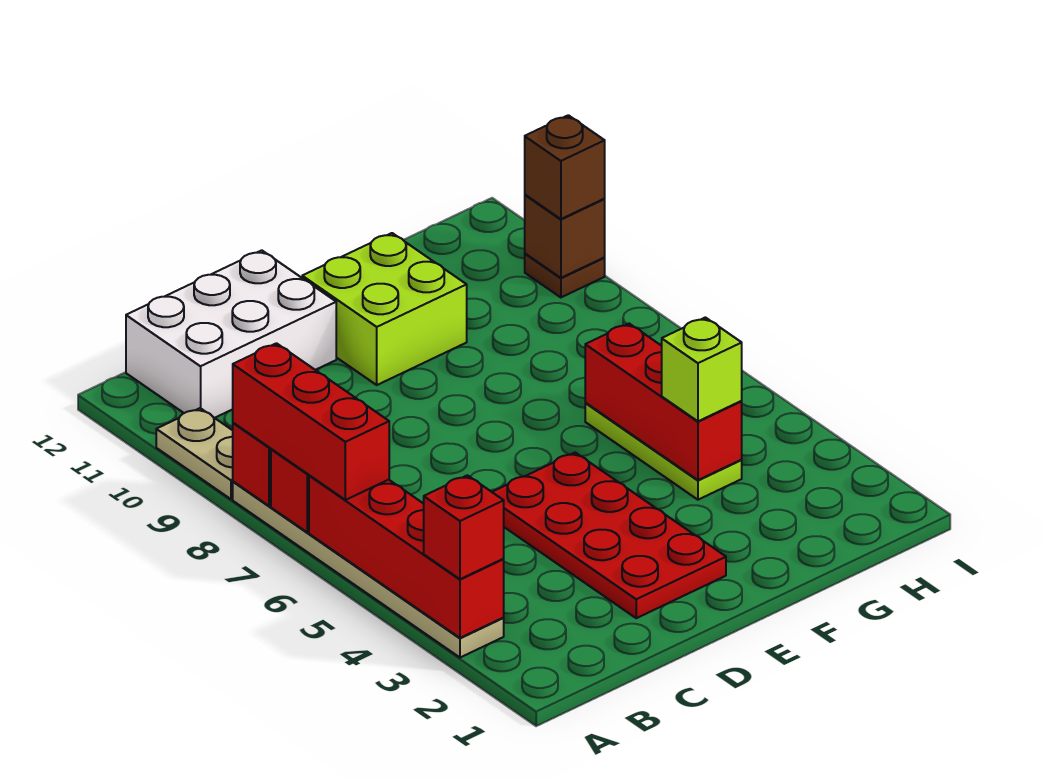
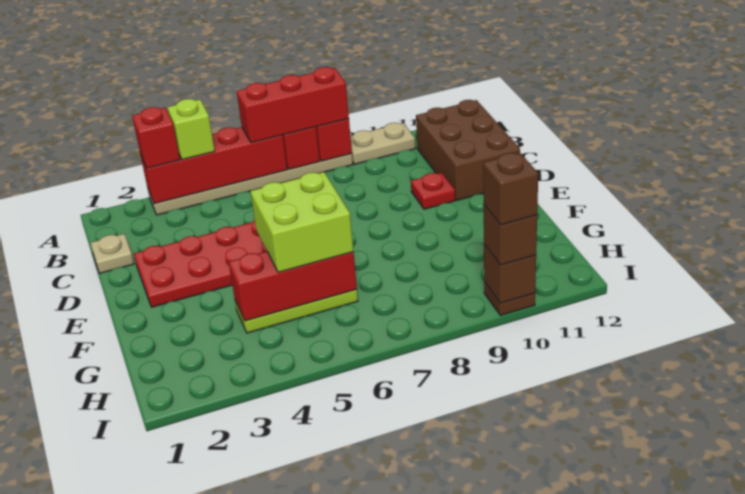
white 2x3 brick [126,250,336,418] -> brown 2x3 brick [416,100,520,200]
none -> tan 1x1 plate [91,234,134,273]
none -> red 1x1 plate [411,173,455,209]
lime 2x2 brick [302,233,467,385] -> lime 2x2 brick moved to [250,172,353,272]
lime 1x1 brick [661,317,742,421] -> lime 1x1 brick moved to [167,99,215,160]
none -> brown 1x1 brick [483,153,538,225]

